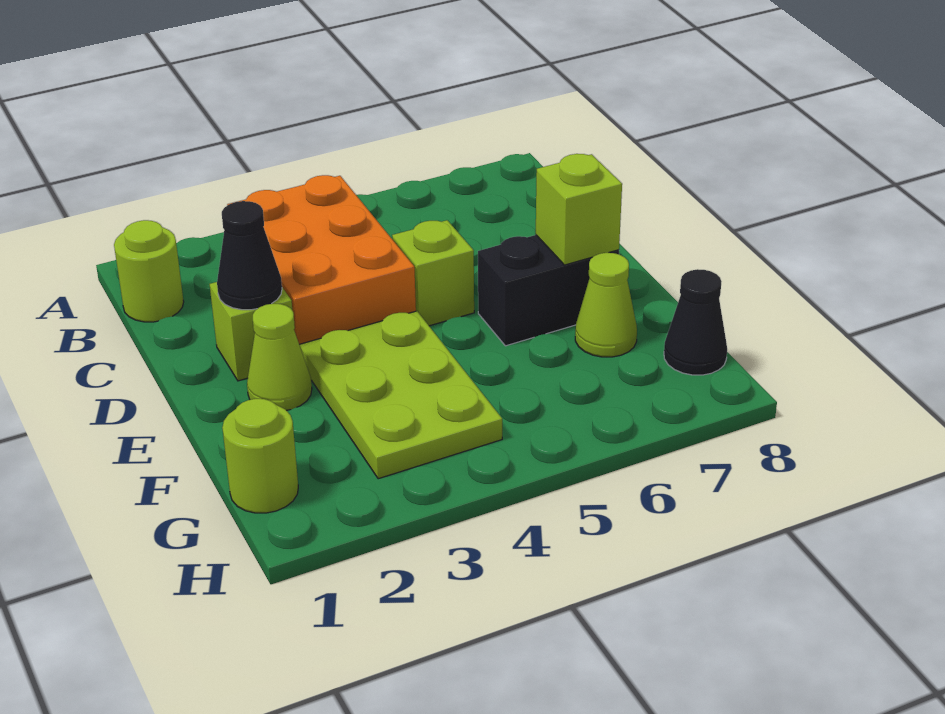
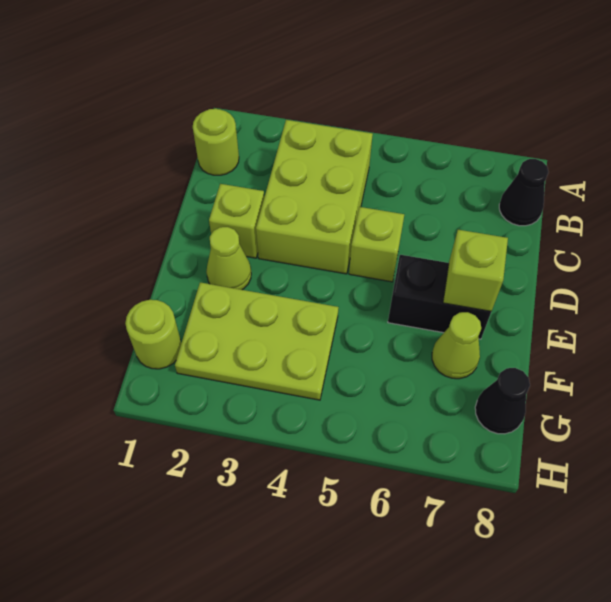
orange 2x3 brick [227,175,416,344] -> lime 2x3 brick [256,120,373,274]
black 1x1 cone [217,201,282,310] -> black 1x1 cone moved to [499,159,548,226]
lime 2x3 plate [299,311,502,479] -> lime 2x3 plate turned to [175,282,338,400]

